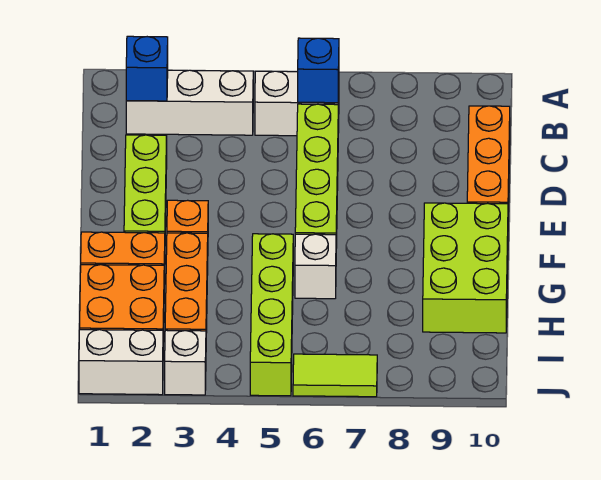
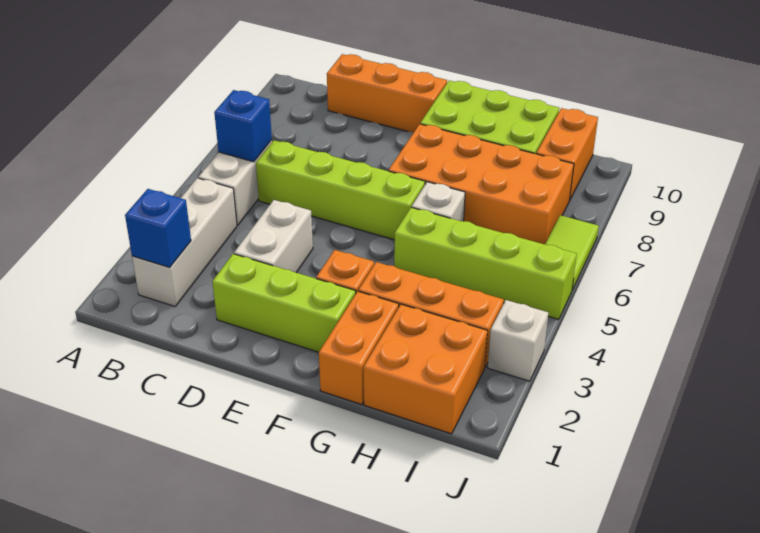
none -> orange 2x4 brick [389,124,574,244]
none -> orange 1x2 brick [536,108,598,201]
white 1x2 brick [79,330,163,395] -> white 1x2 brick moved to [234,200,313,273]

